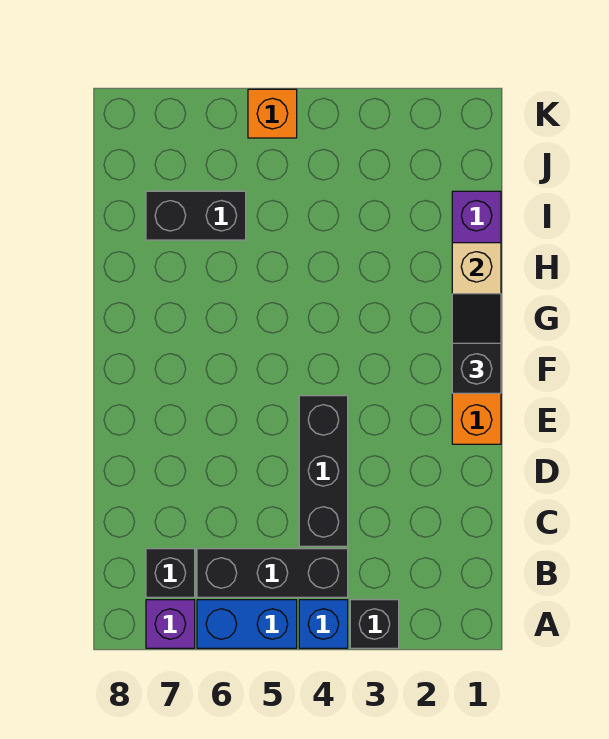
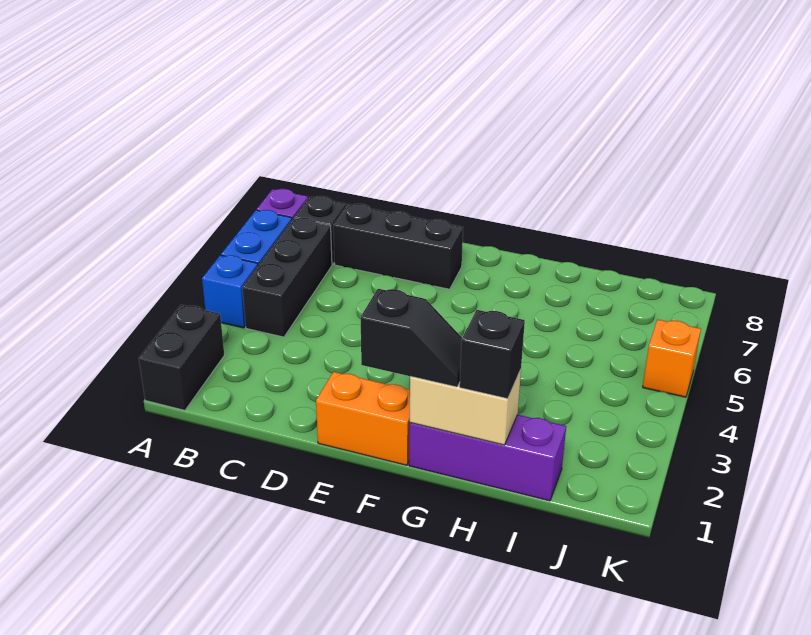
black 1x1 brick [350,600,399,648] -> black 1x1 brick moved to [460,310,525,399]
black 1x3 brick [299,396,348,546] -> black 1x3 brick moved to [333,204,463,289]
black 1x2 brick [146,191,246,240] -> black 1x2 brick moved to [139,305,224,410]

